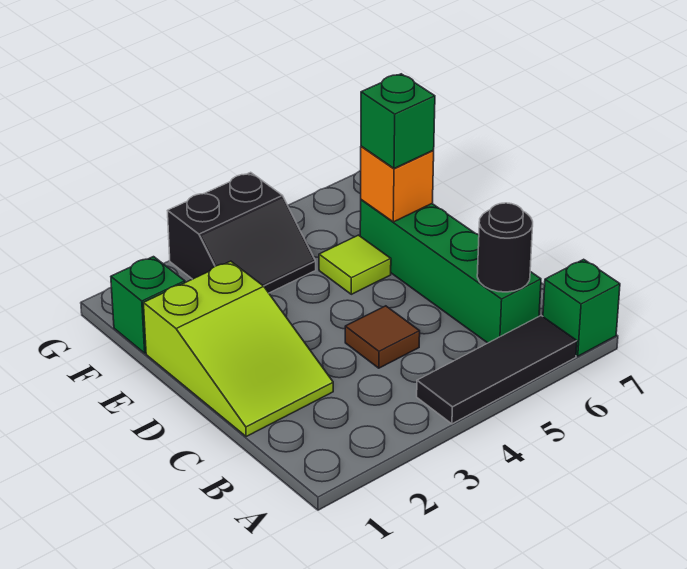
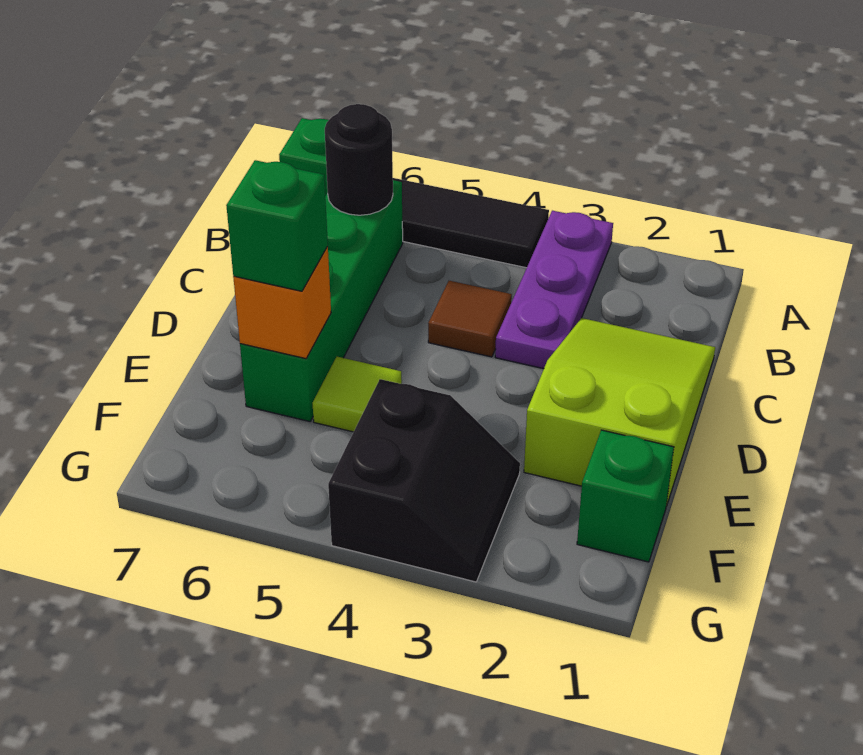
none -> purple 1x3 plate [495,211,613,369]
black 2x2 slope [168,172,316,293] -> black 2x2 slope turned to [328,379,520,582]

